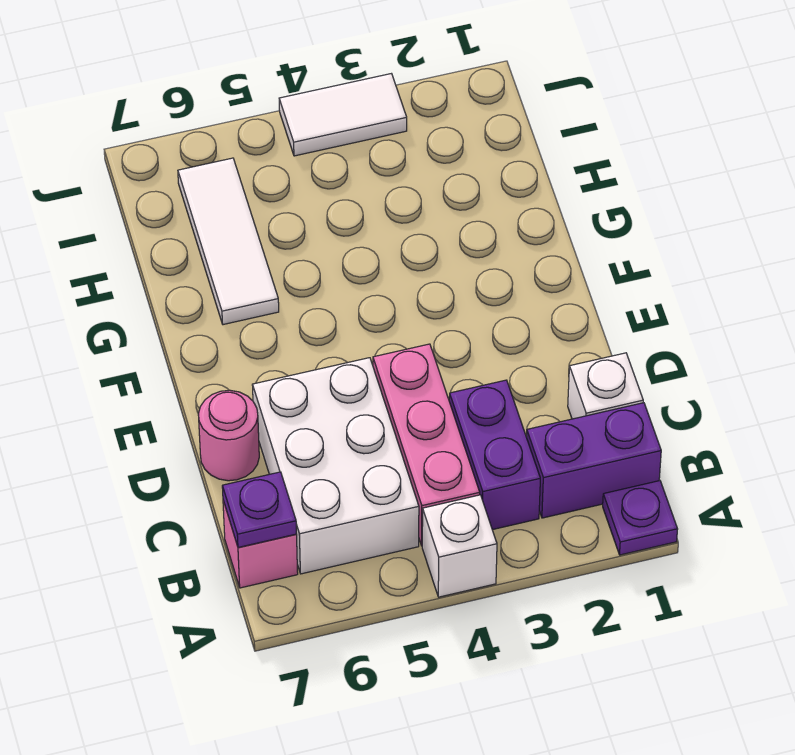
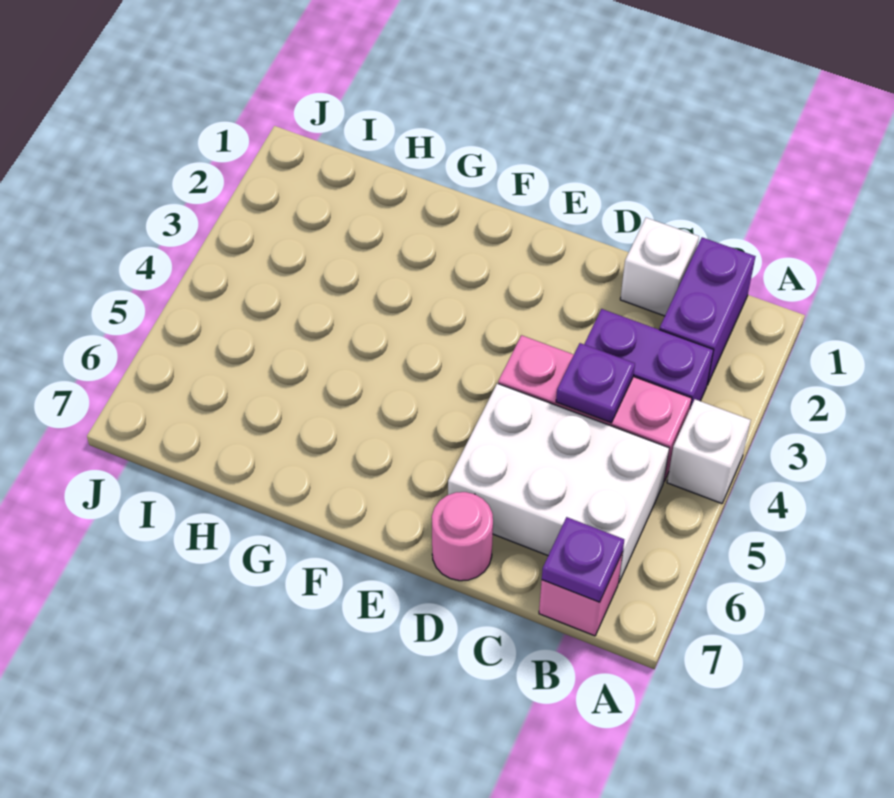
purple 1x1 plate [603,481,678,555] -> purple 1x1 plate moved to [556,343,635,423]
white 1x3 tile [178,158,279,325] -> none
white 1x2 tile [279,74,407,156] -> none

